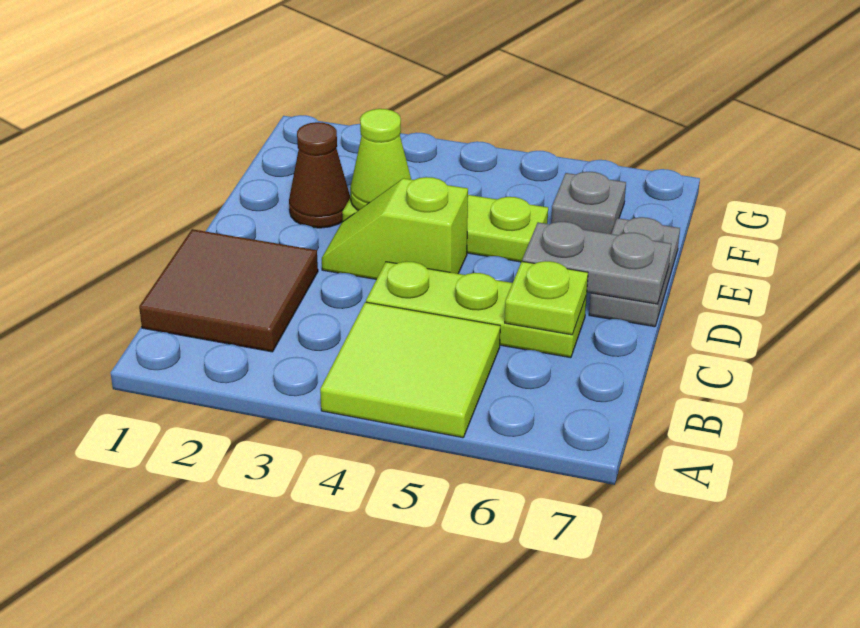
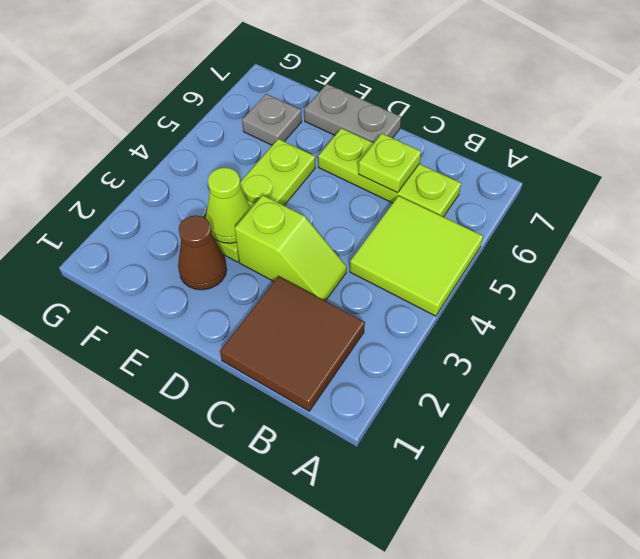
lime 1x3 plate [366,261,586,358] -> lime 1x3 plate turned to [318,128,461,217]
lime 1x2 slope [322,177,468,279] -> lime 1x2 slope turned to [235,195,347,301]
grey 1x2 plate [522,222,671,304] -> none

